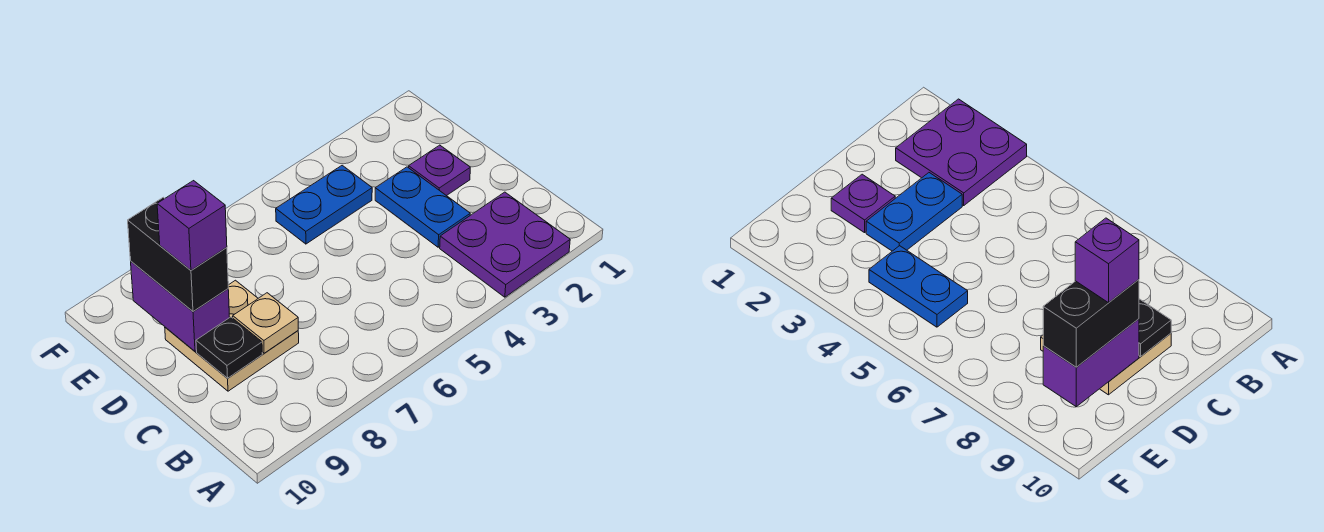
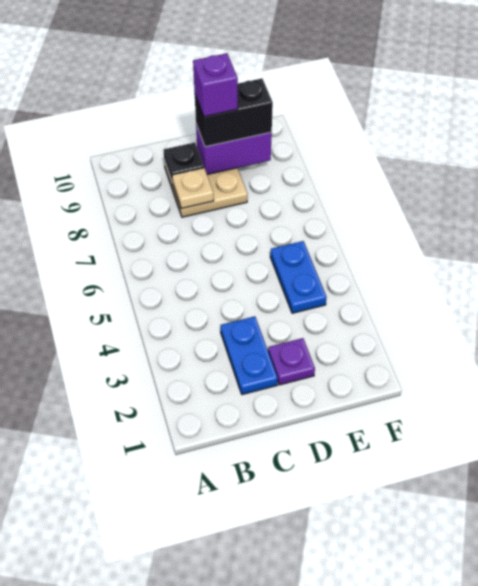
purple 2x2 plate [440,192,570,297] -> none
blue 1x2 plate [375,167,470,247] -> blue 1x2 plate turned to [221,316,278,395]

